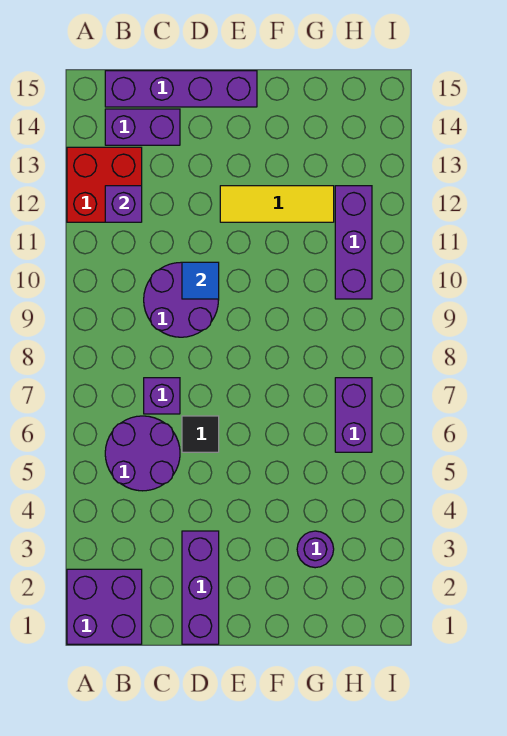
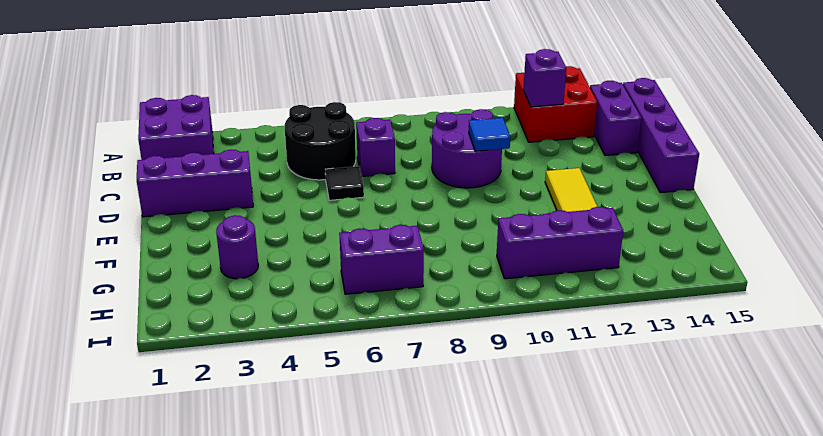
purple 2x2 round brick [105,416,180,491] -> black 2x2 round brick [285,102,356,180]

